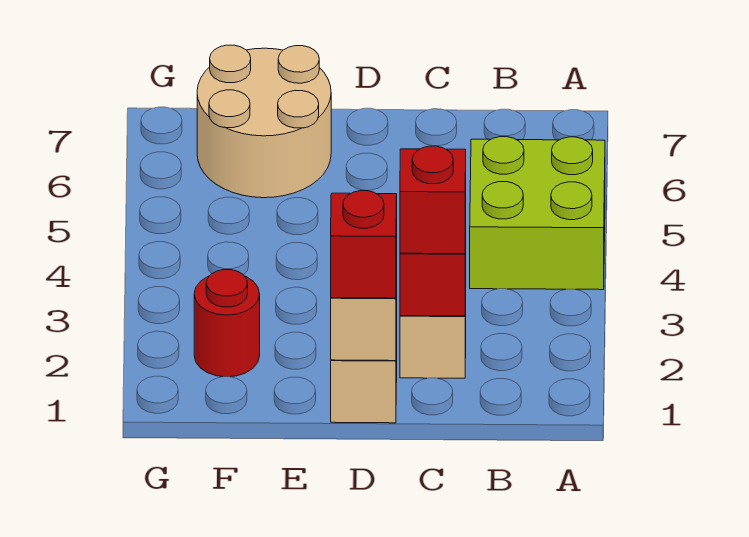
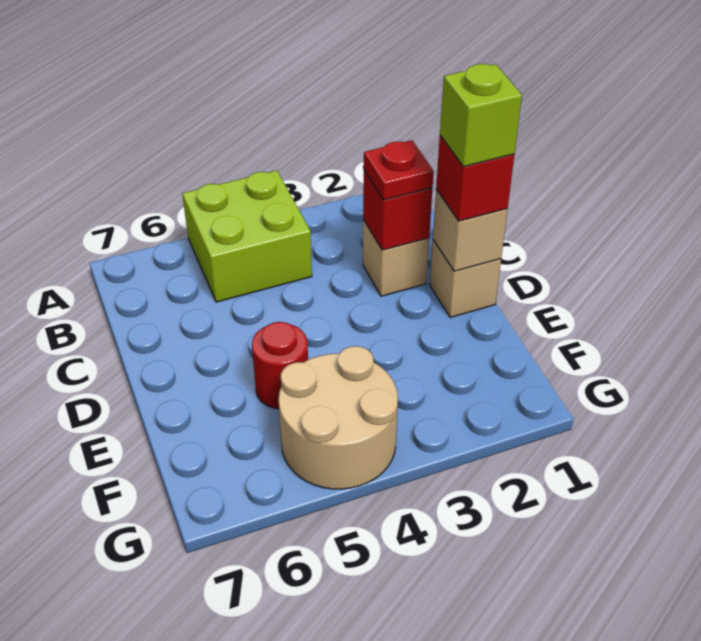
red 1x1 brick [400,146,466,254] -> red 1x1 plate [364,140,434,200]
none -> lime 1x1 brick [440,64,522,167]
tan 2x2 round brick [197,45,331,198] -> tan 2x2 round brick moved to [279,346,398,489]
red 1x1 round brick [194,270,260,377] -> red 1x1 round brick moved to [252,322,308,409]

